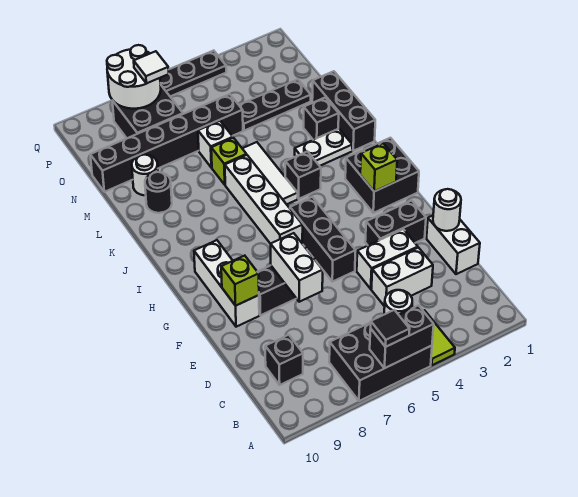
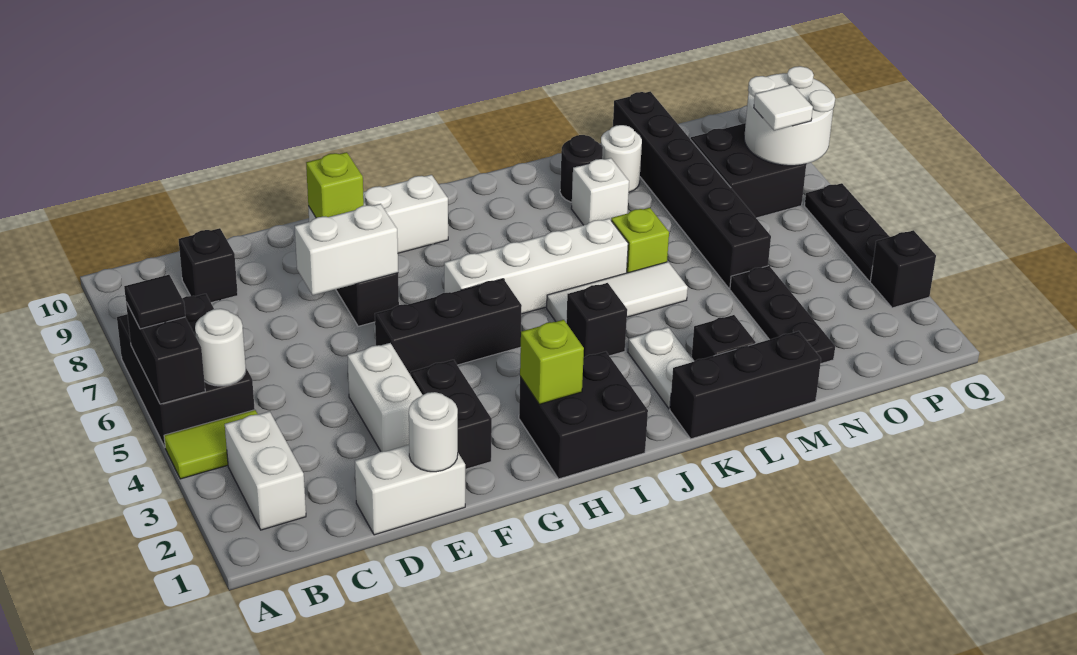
white 1x2 brick [371,248,433,306] -> white 1x2 brick moved to [225,411,306,530]
white 1x1 brick [198,121,233,168] -> white 1x1 brick moved to [571,158,629,225]
none -> black 1x1 brick [870,230,936,308]

